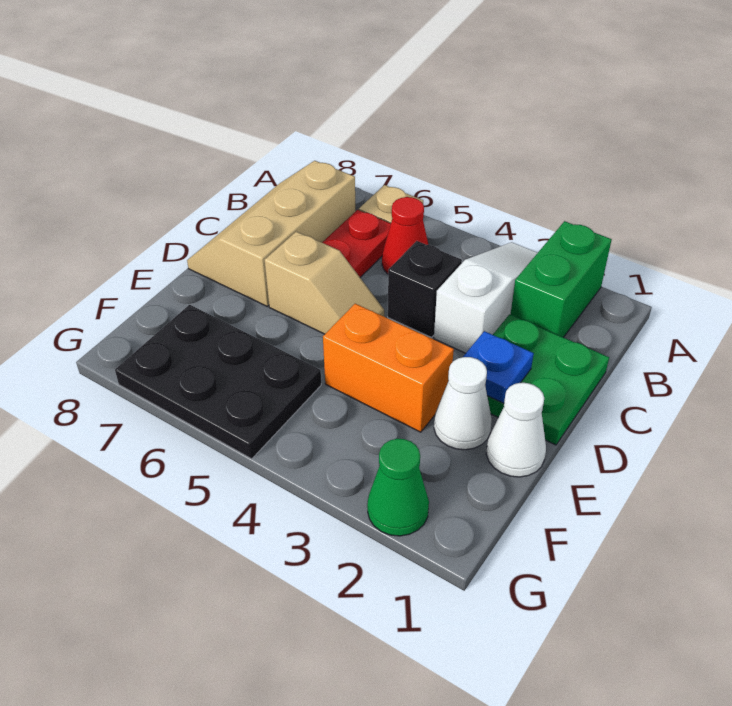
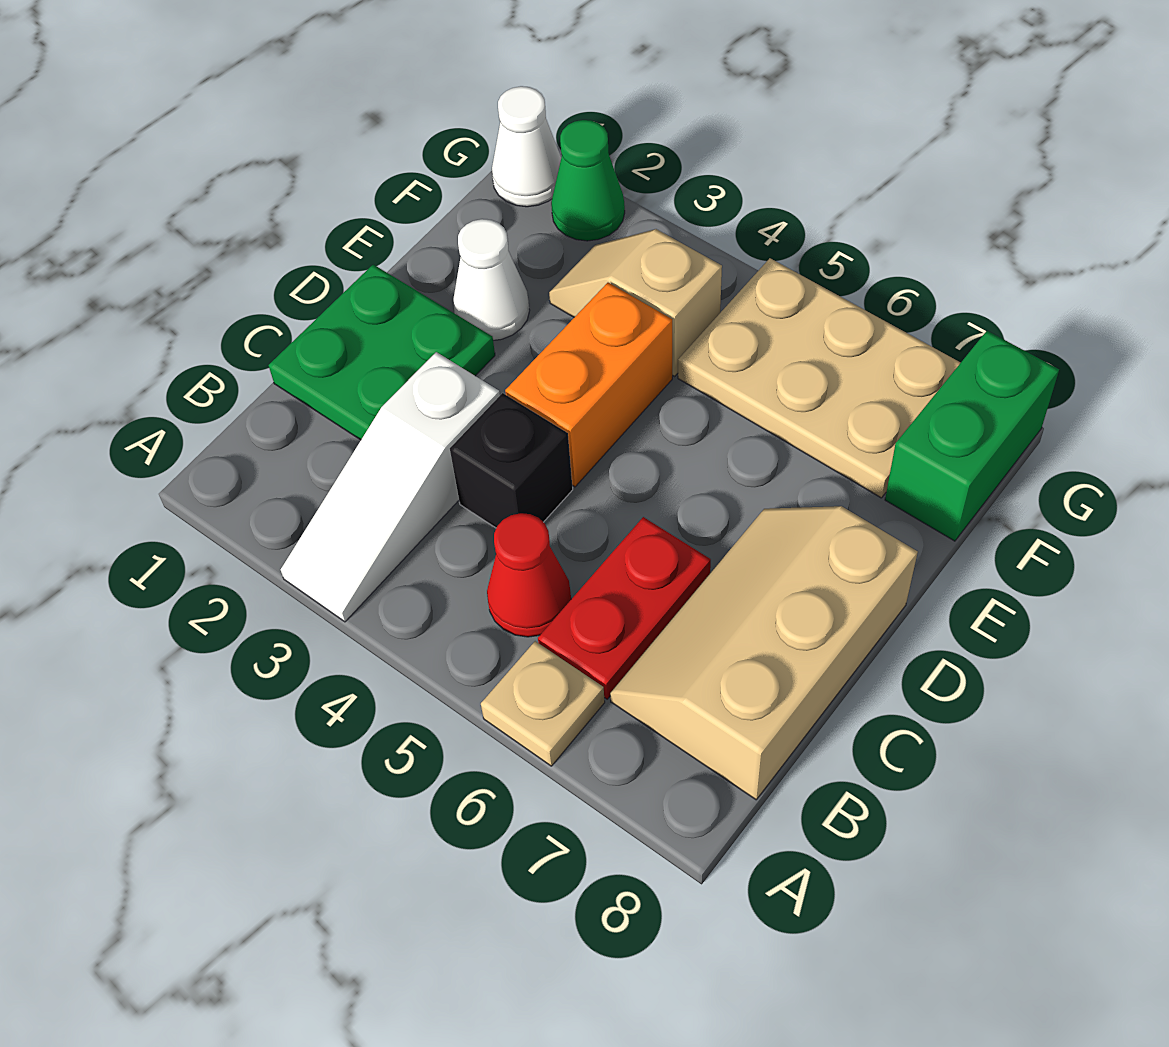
green 1x2 brick [510,221,612,337] -> green 1x2 brick moved to [885,331,1059,541]
tan 2x3 slope [187,161,356,306] -> tan 2x3 slope turned to [610,506,918,800]
blue 1x1 plate [463,331,534,403] -> none
tan 1x2 slope [265,232,384,334] -> tan 1x2 slope moved to [549,229,722,376]
white 1x1 cone [486,383,546,477] -> white 1x1 cone moved to [492,86,561,207]
orange 1x2 brick [323,304,454,432] -> orange 1x2 brick turned to [505,283,672,487]
black 2x3 plate [115,305,321,459] -> tan 2x3 plate [678,258,961,498]

